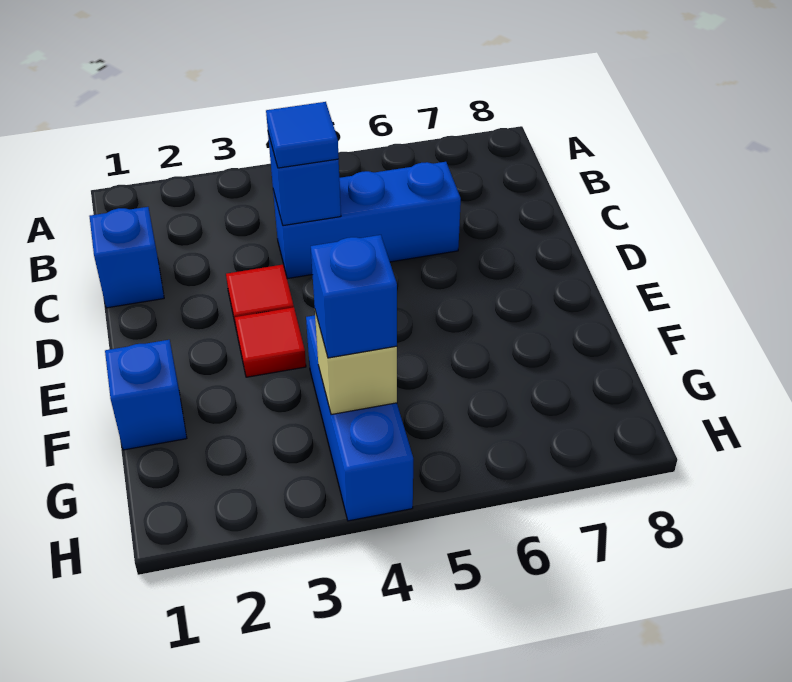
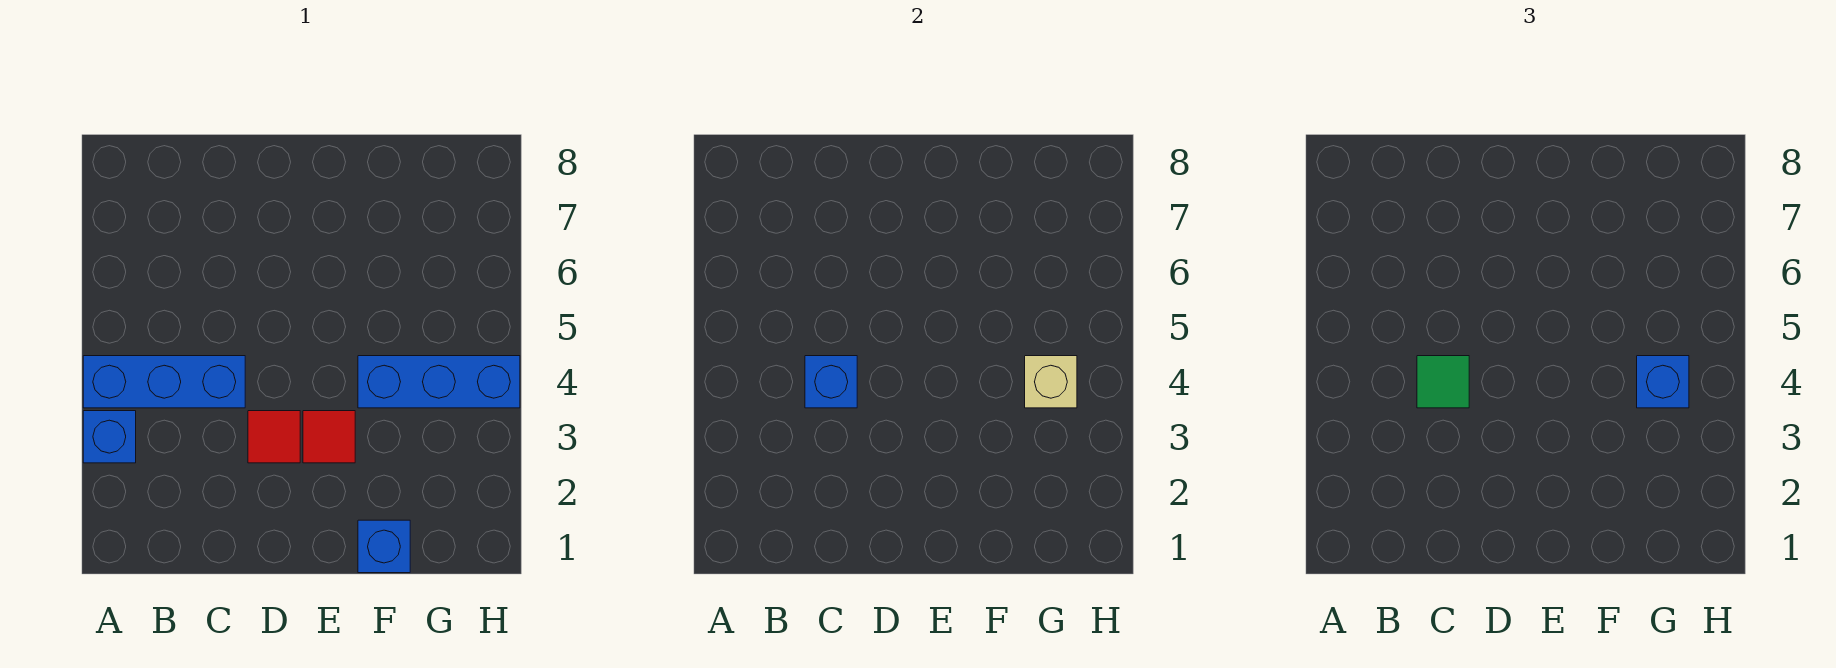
blue 1x1 brick [89,207,164,308] -> blue 1x1 brick moved to [83,411,136,463]
blue 1x3 brick [273,162,461,279] -> blue 1x3 brick turned to [83,356,245,408]
blue 1x1 tile [266,102,339,168] -> green 1x1 tile [1417,356,1469,408]

